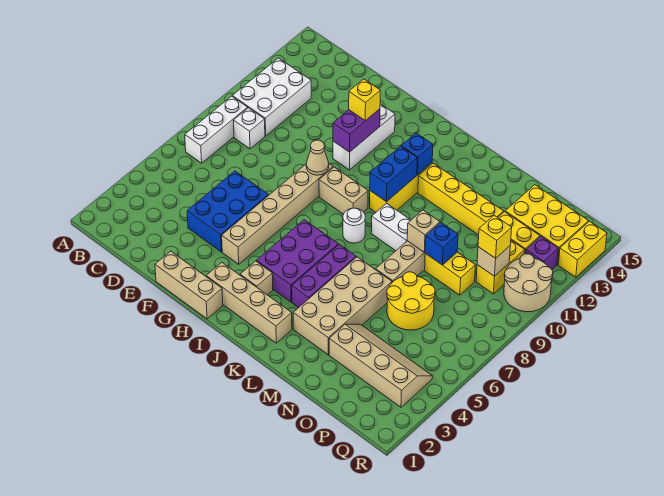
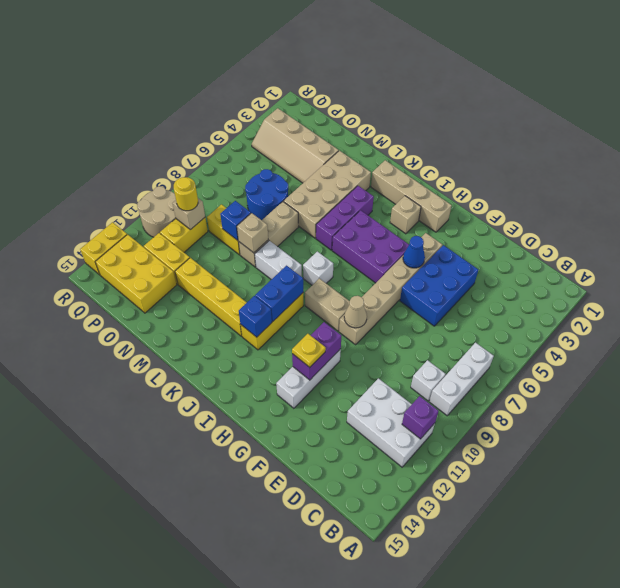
white 2x3 brick [232,58,311,136] -> white 2x3 brick turned to [347,378,435,467]
tan 1x3 brick [155,251,223,319] -> none
none -> blue 1x1 cone [403,236,425,268]
yellow 1x1 brick [349,79,380,121] -> yellow 1x1 plate [292,334,326,367]
purple 2x3 brick [257,220,338,302] -> purple 2x3 brick turned to [332,210,409,283]
white 1x1 round brick [343,208,365,243] -> white 1x1 brick [303,251,333,285]
yellow 2x2 round brick [387,272,435,330] -> blue 2x2 round brick [245,169,288,220]
yellow 1x1 brick [478,215,512,258] -> yellow 1x1 round brick [174,177,198,211]
purple 1x1 brick [526,237,558,270] -> purple 1x1 brick moved to [402,396,439,439]

